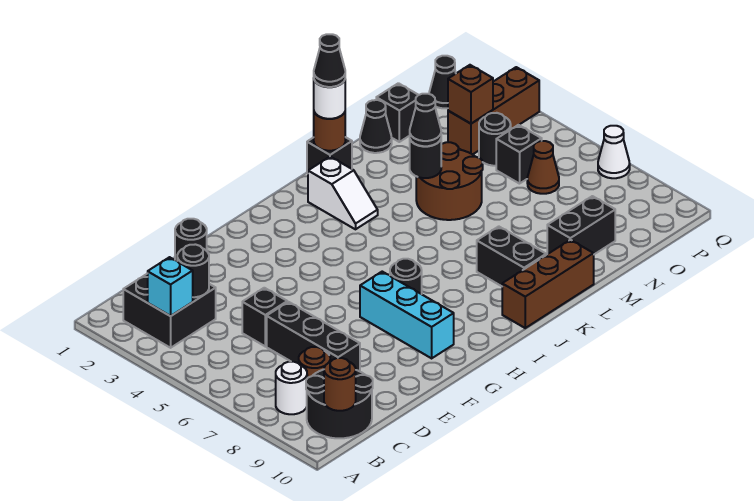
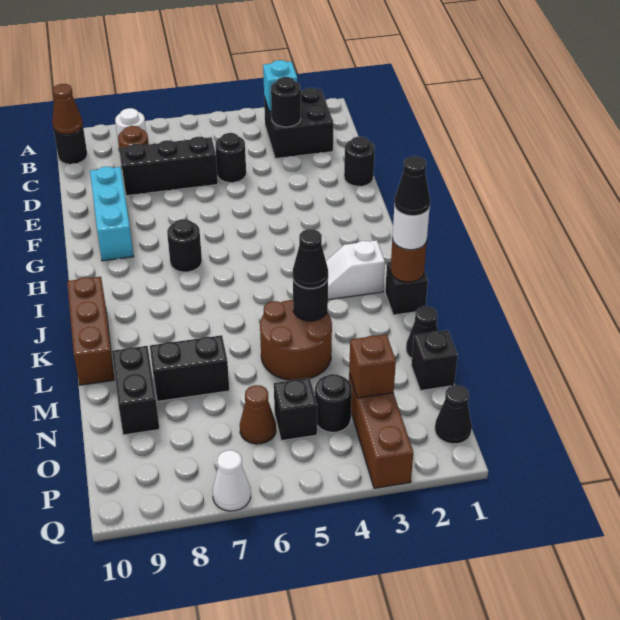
black 2x2 round brick [306,370,373,438] -> black 1x1 round brick [54,126,87,164]
brown 1x1 round brick [324,358,356,411] -> brown 1x1 cone [52,84,83,134]
black 1x1 brick [242,288,287,346] -> black 1x1 round brick [215,133,246,183]
cyan 1x3 brick [360,272,454,358] -> cyan 1x3 brick turned to [90,167,134,261]
black 1x2 brick [477,226,546,286] -> black 1x2 brick moved to [150,335,229,401]

